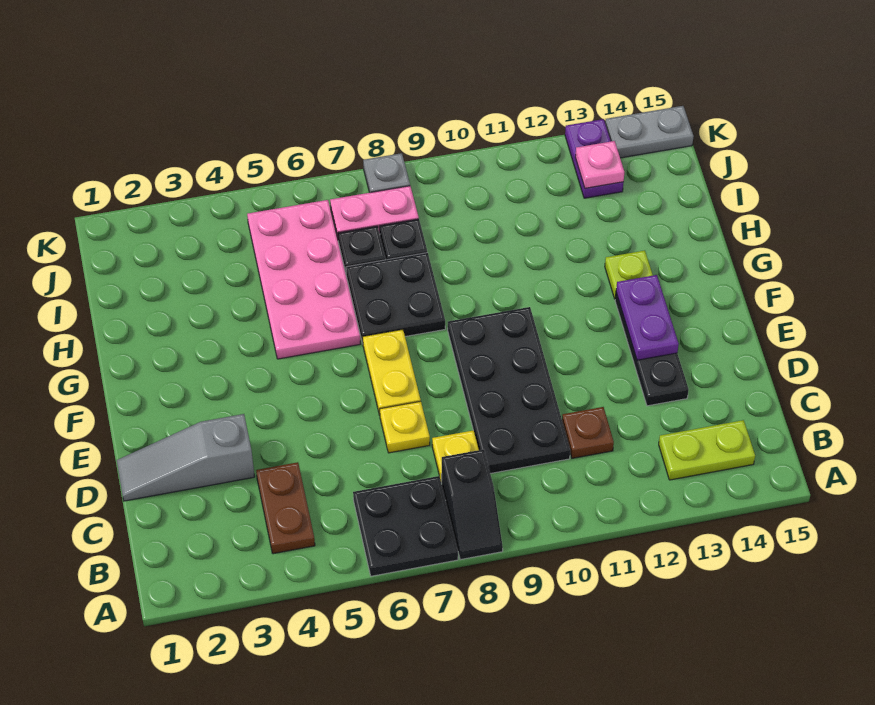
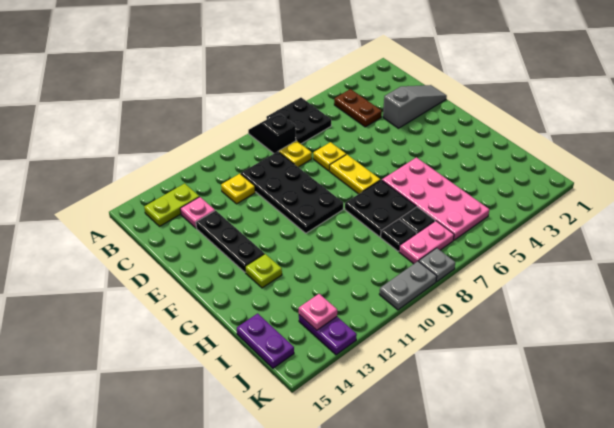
brown 1x1 plate [562,407,614,458] -> yellow 1x1 plate [221,174,255,204]
none -> pink 1x1 plate [180,197,215,228]
purple 1x2 plate [616,275,679,360] -> purple 1x2 plate moved to [237,313,294,368]
grey 1x2 plate [605,106,694,158] -> grey 1x2 plate moved to [379,261,437,310]

